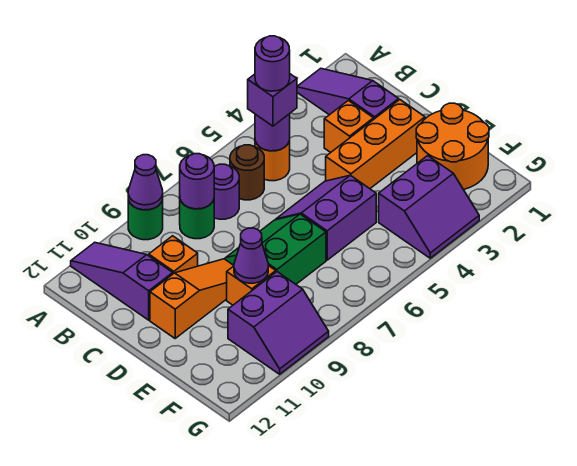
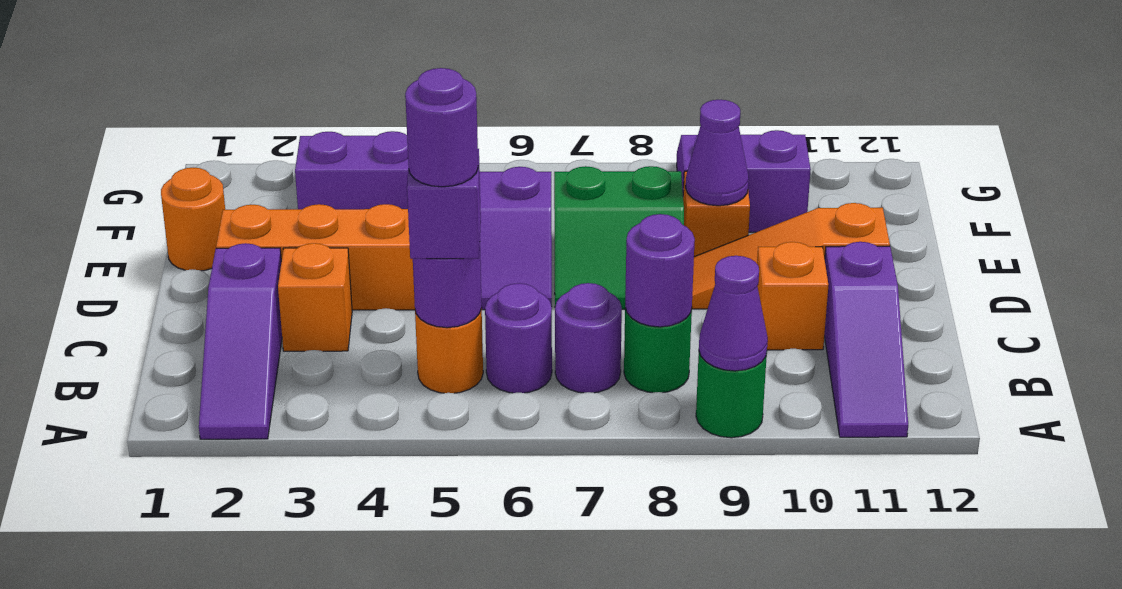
brown 1x1 round brick [230,145,264,200] -> purple 1x1 round brick [485,283,552,393]
orange 2x2 round brick [416,103,489,189] -> orange 1x1 round brick [161,168,225,271]

